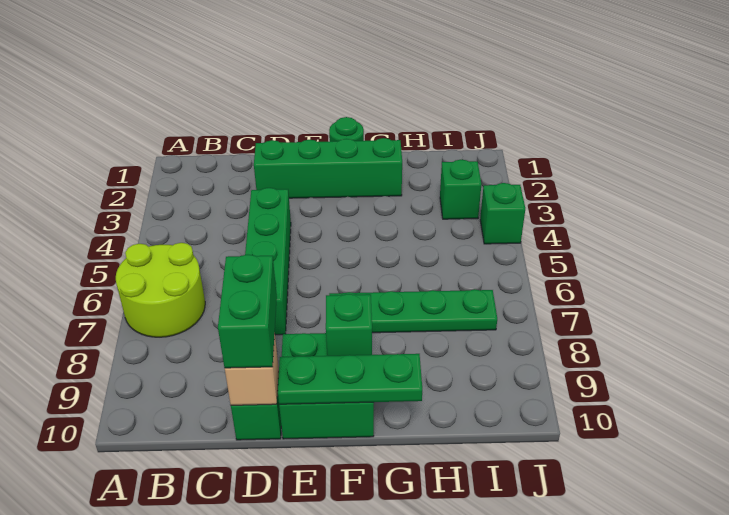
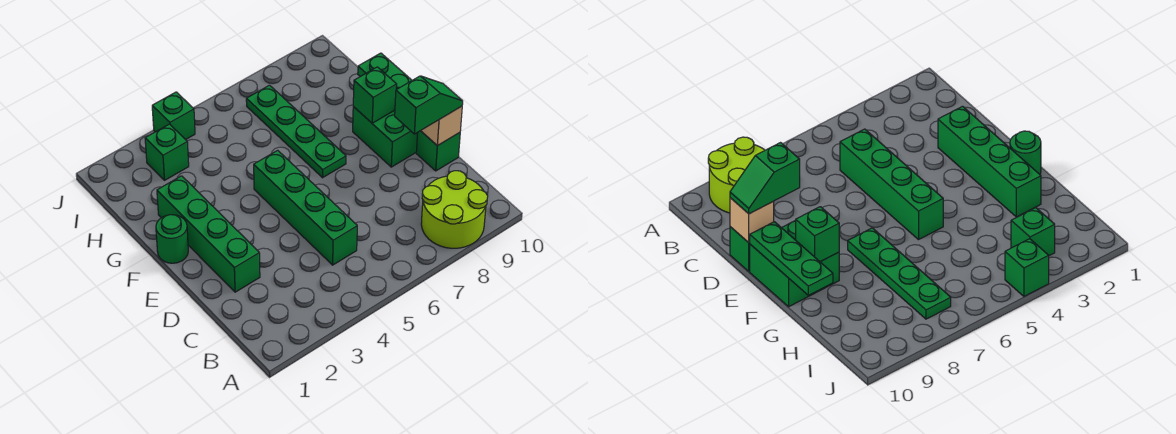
lime 2x2 round brick [116,243,205,337] -> lime 2x2 round brick moved to [421,171,488,248]
green 1x4 brick [245,188,291,335] -> green 1x4 brick turned to [254,150,357,265]
green 1x2 brick [218,255,277,368] -> green 1x2 slope [395,76,463,134]

